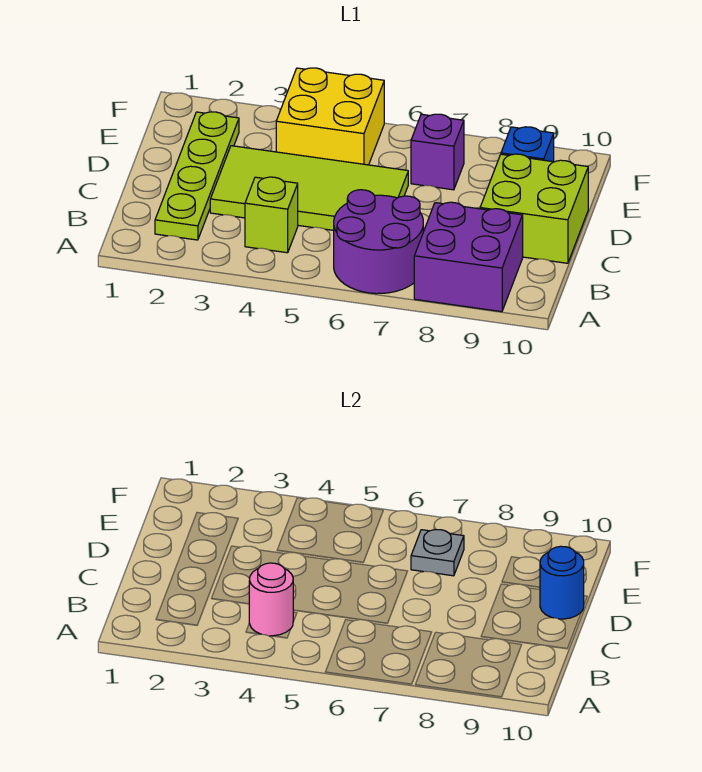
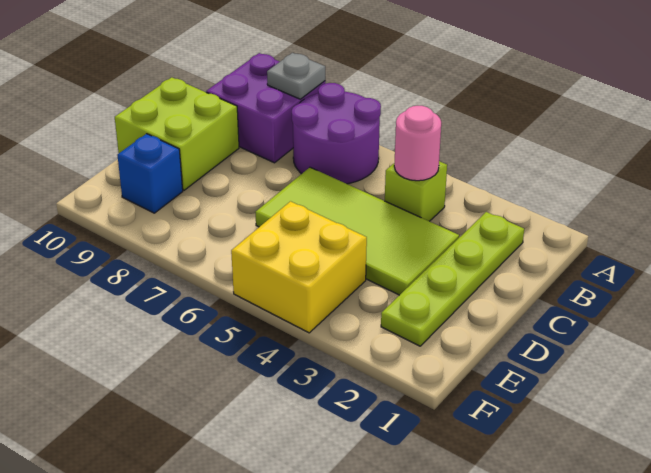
blue 1x1 round brick [540,546,584,619] -> none
purple 1x1 brick [411,114,464,190] -> none
grey 1x1 plate [411,530,464,576] -> grey 1x1 plate moved to [267,53,325,99]

